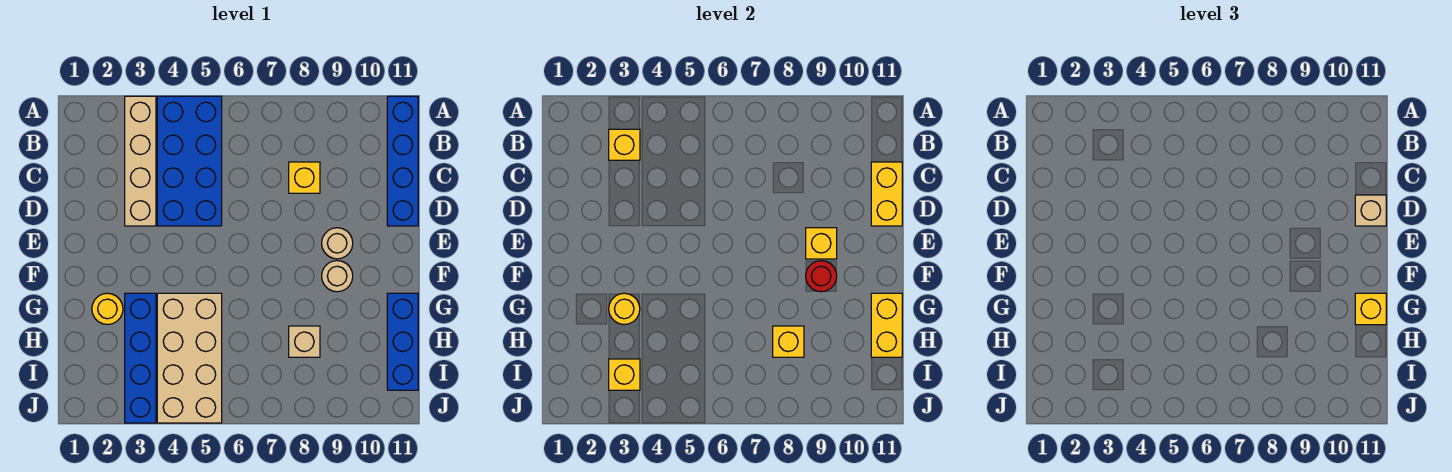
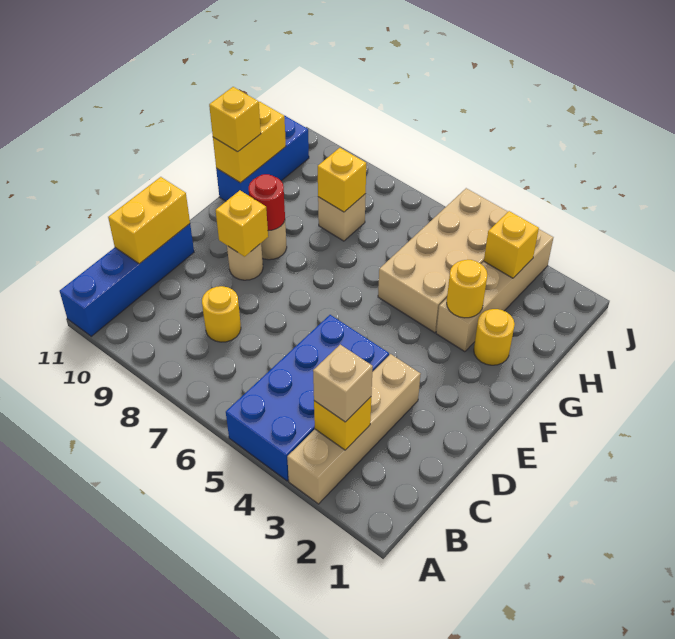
yellow 1x1 brick [289,162,320,193] -> yellow 1x1 round brick [202,286,241,342]
tan 1x1 brick [1355,195,1386,226] -> tan 1x1 brick moved to [313,345,373,422]
blue 1x4 brick [125,293,156,423] -> tan 1x4 brick [436,229,553,352]

